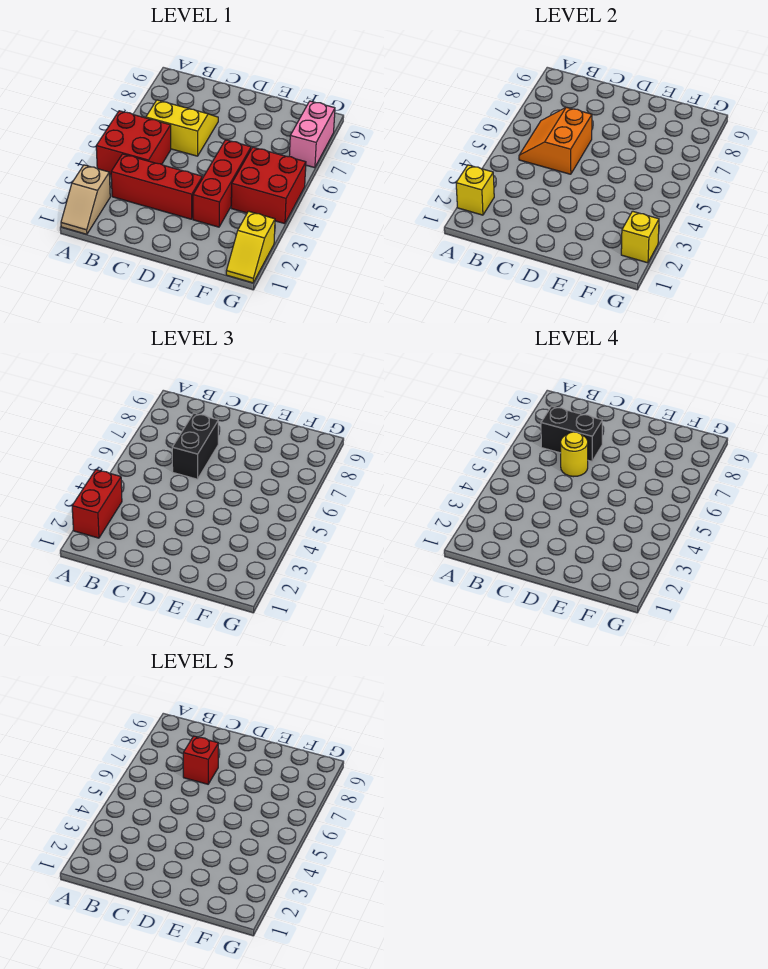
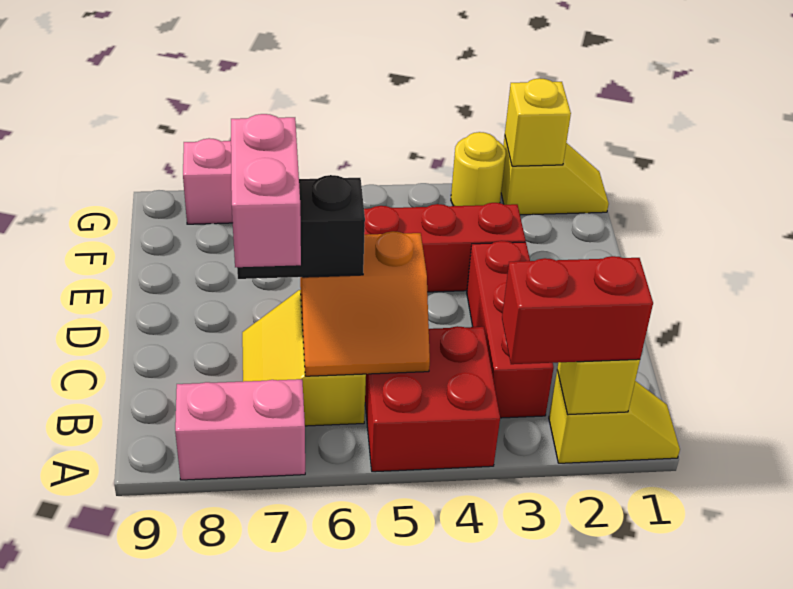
tan 1x2 slope [61,165,110,234] -> yellow 1x2 slope [549,370,680,463]
none -> pink 1x2 brick [175,379,305,480]
black 1x2 brick [541,406,602,461] -> pink 1x2 brick [231,114,301,267]
yellow 1x1 round brick [561,432,588,477] -> yellow 1x1 round brick moved to [451,132,506,206]
red 1x1 brick [183,736,218,784] -> none
red 2x2 brick [231,147,306,224] -> none

